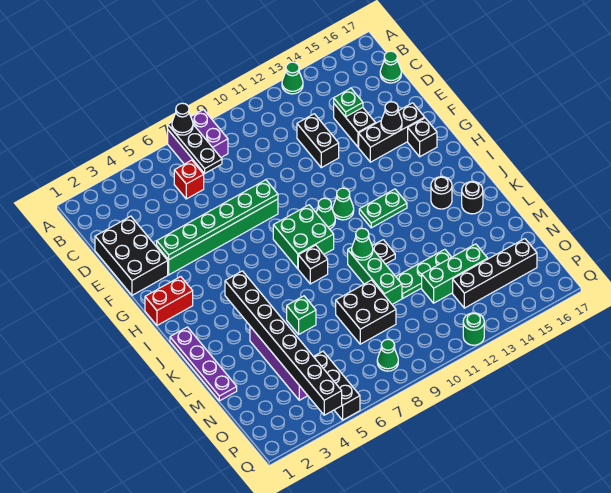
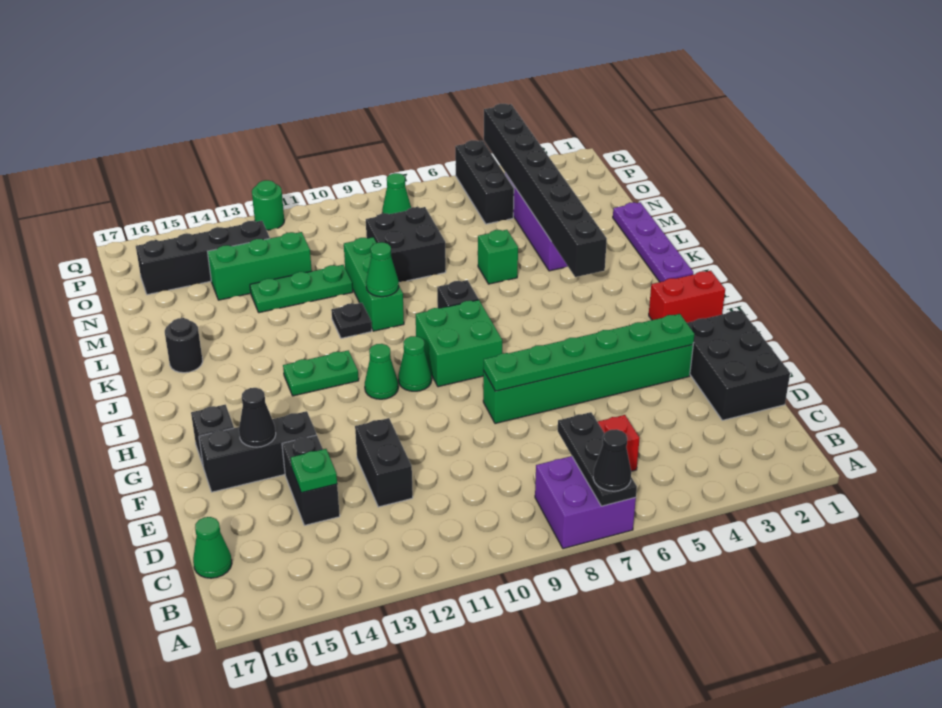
green 1x1 cone [282,62,303,94] -> none
black 1x1 round brick [431,177,452,209] -> none

